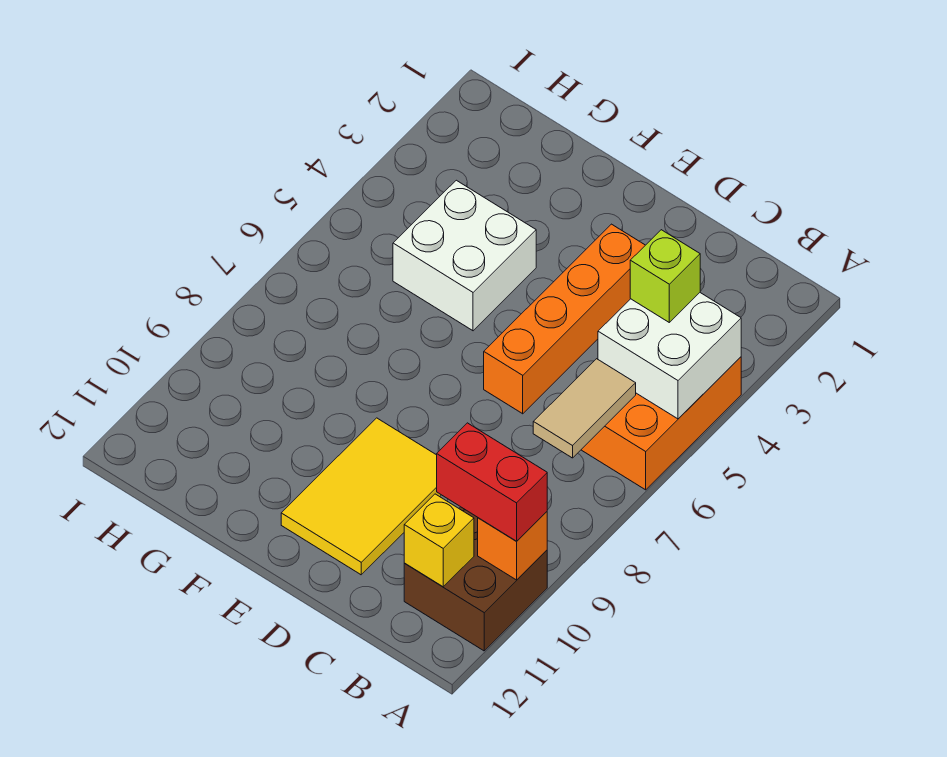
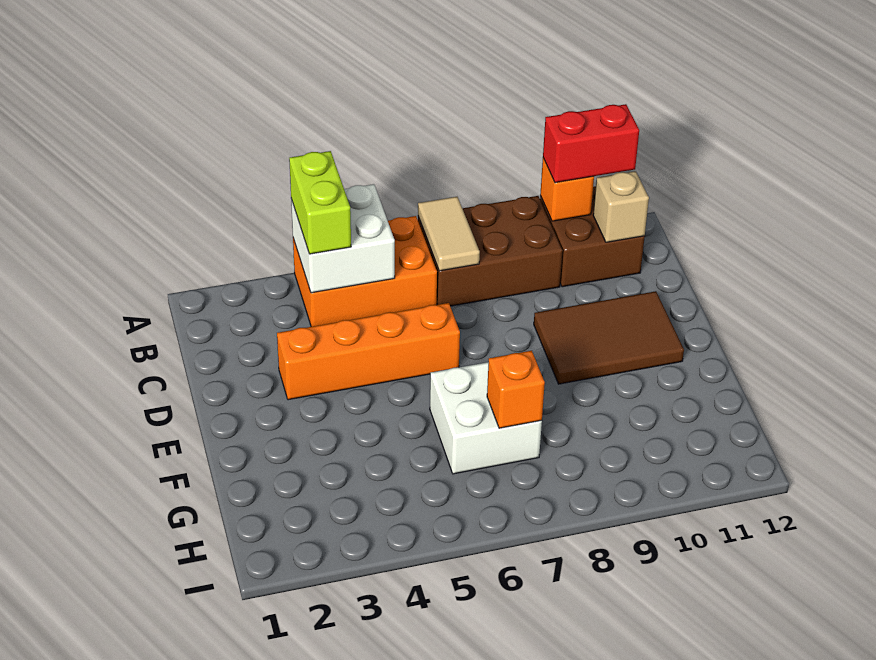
none -> brown 2x3 brick [418,196,563,306]
red 1x2 brick [437,423,547,541] -> red 1x2 brick turned to [543,104,639,183]
lime 1x1 brick [630,230,700,322] -> lime 1x2 brick [289,151,351,254]
tan 1x2 tile [533,359,636,458] -> tan 1x2 tile turned to [418,197,480,271]
yellow 1x1 brick [404,494,474,587] -> tan 1x1 brick [593,171,649,242]
yellow 2x3 tile [281,418,441,575] -> brown 2x3 tile [534,291,684,384]
white 2x2 brick [393,180,536,331] -> white 2x2 brick moved to [430,362,542,474]
none -> orange 1x1 brick [487,351,545,428]

